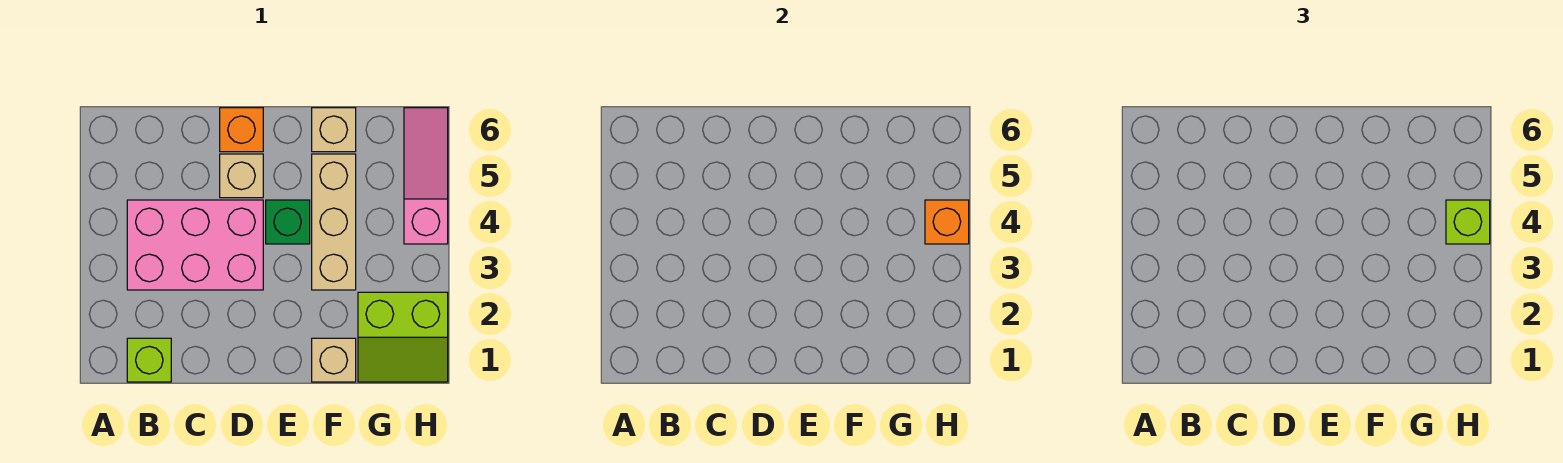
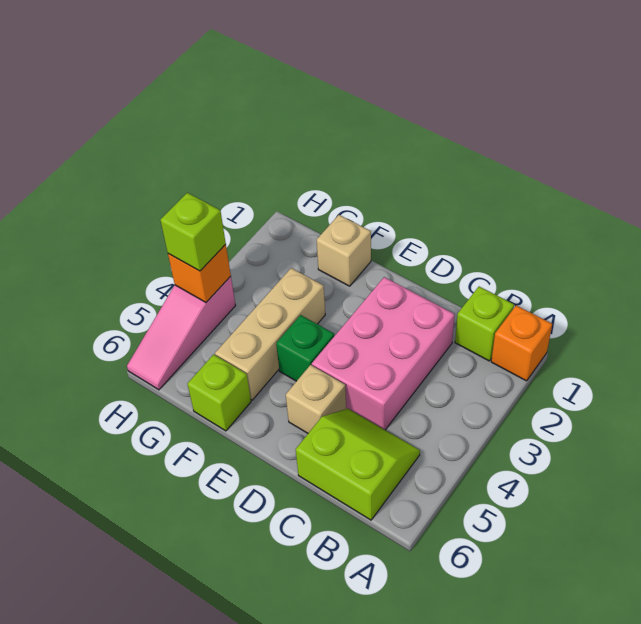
pink 2x3 brick [127,200,263,290] -> pink 2x3 brick turned to [312,277,455,430]
orange 1x1 brick [220,108,263,152] -> orange 1x1 brick moved to [491,305,552,381]
tan 1x1 brick [312,108,356,152] -> lime 1x1 brick [187,354,251,431]
lime 2x2 slope [358,292,448,382] -> lime 2x2 slope moved to [296,409,420,520]

